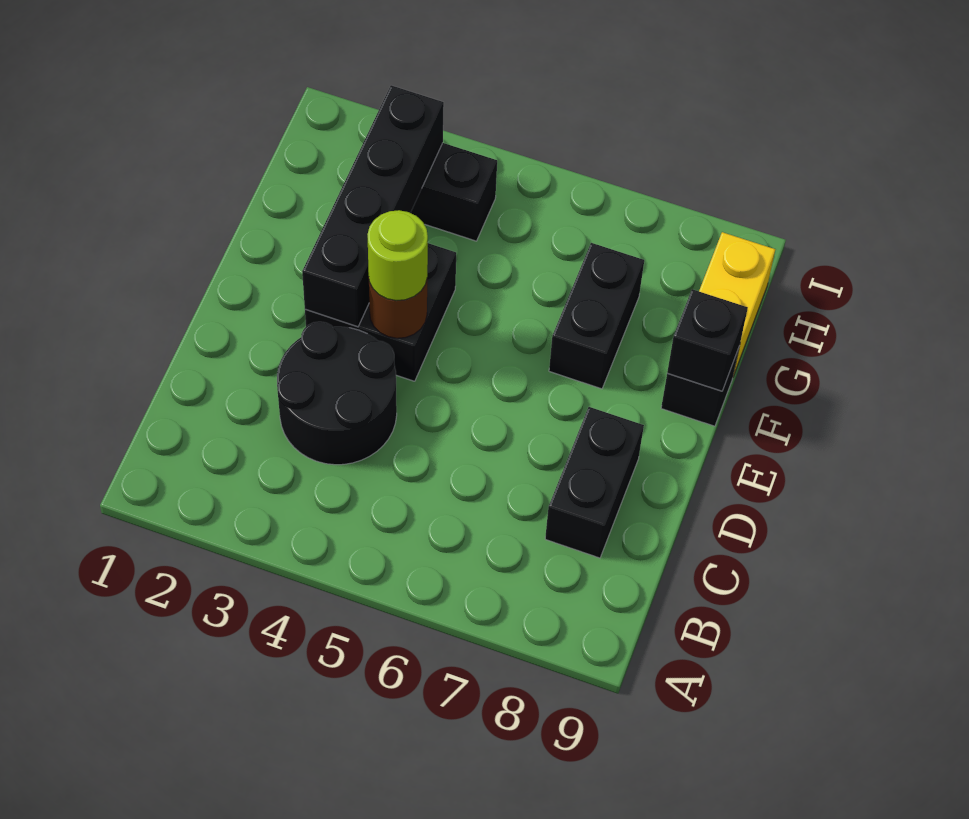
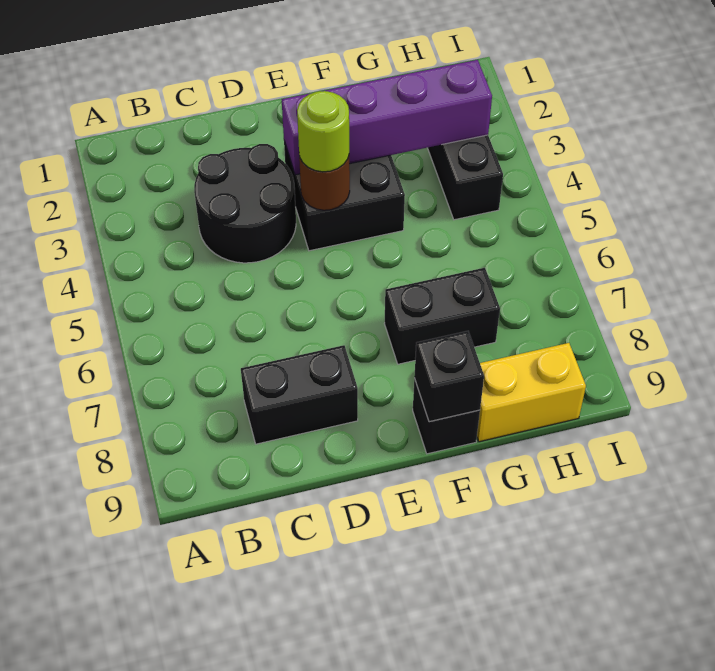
black 1x4 brick [302,85,444,327] -> purple 1x4 brick [282,60,492,175]

